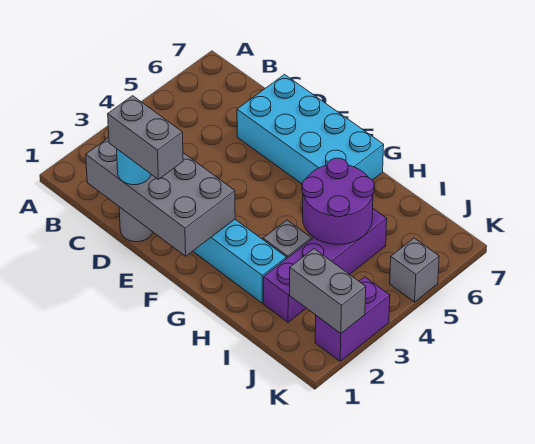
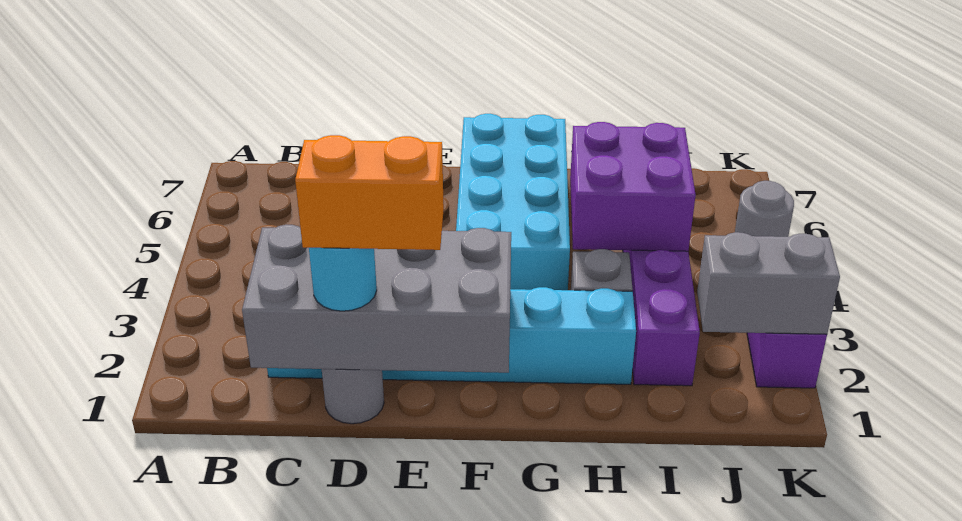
grey 1x2 brick [108,96,183,179] -> orange 1x2 brick [295,135,444,250]
cyan 2x4 brick [237,74,384,184] -> cyan 2x4 brick turned to [456,114,570,290]
purple 2x2 round brick [302,158,374,244] -> purple 2x2 brick [570,122,696,251]
grey 1x1 brick [390,238,439,302] -> grey 1x1 round brick [735,181,794,237]

